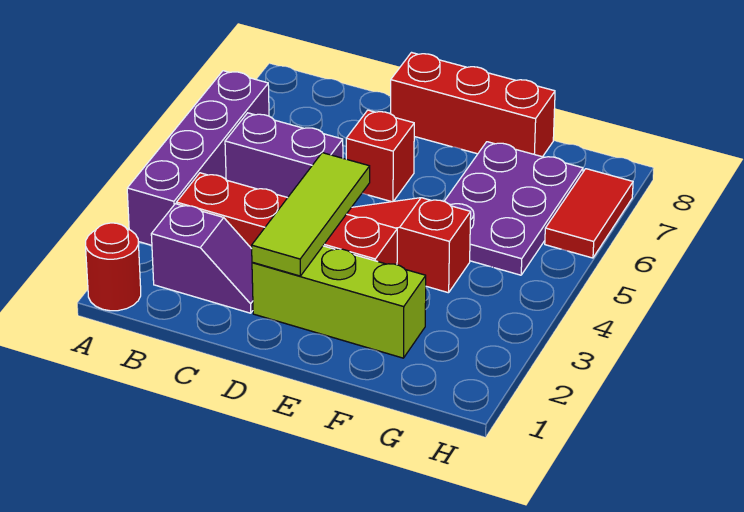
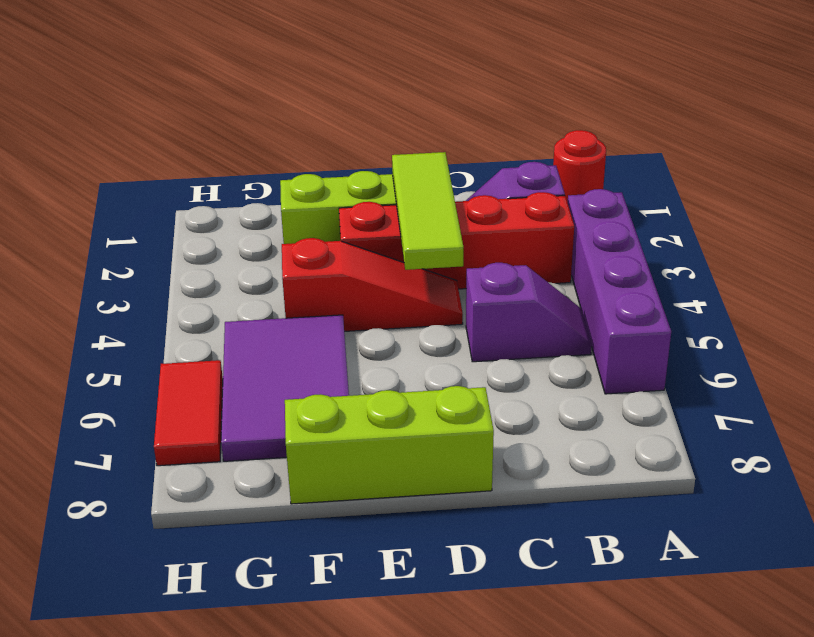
purple 1x2 brick [225,113,343,198] -> purple 1x2 slope [466,263,592,362]
red 1x1 brick [346,110,414,202] -> none
red 1x3 brick [391,53,555,157] -> lime 1x3 brick [285,386,494,504]
purple 2x3 plate [444,142,583,275] -> purple 2x3 tile [221,315,349,461]

